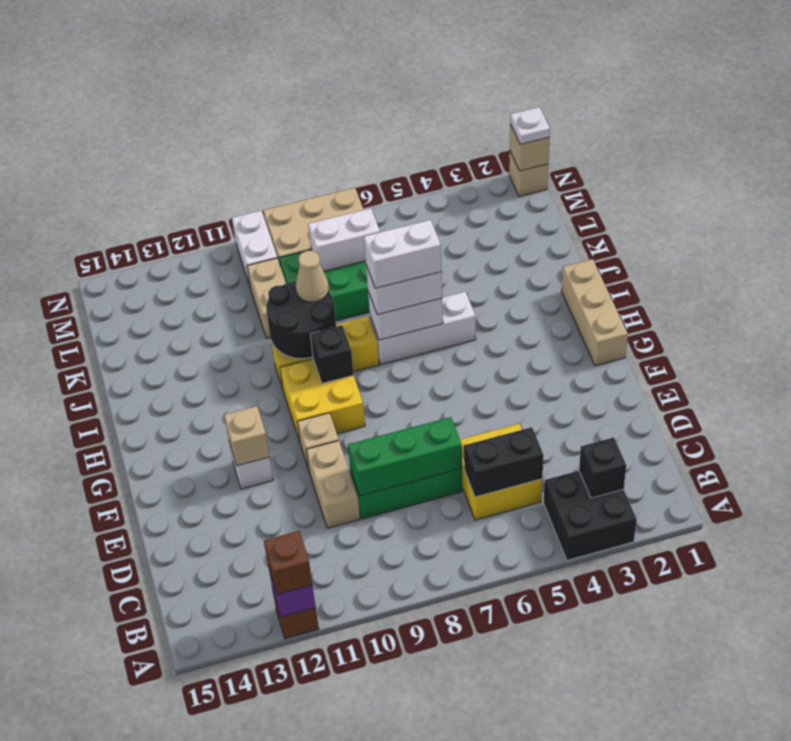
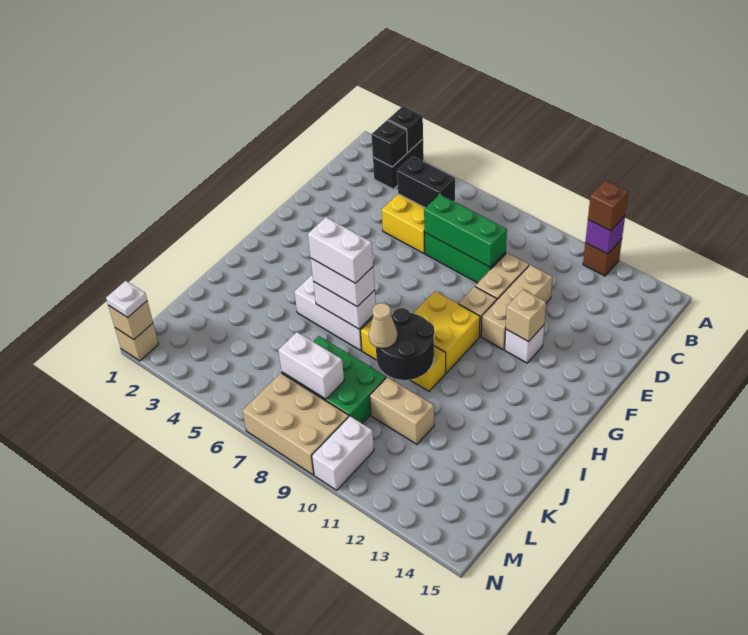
black 2x2 brick [544,471,637,560] -> black 1x2 brick [373,139,424,189]
tan 1x3 brick [562,259,628,366] -> tan 1x3 brick moved to [481,265,552,350]
black 1x1 brick [310,325,354,383] -> black 1x1 brick moved to [388,106,423,152]
tan 1x2 brick [247,258,286,338] -> tan 1x2 brick turned to [370,377,434,444]

